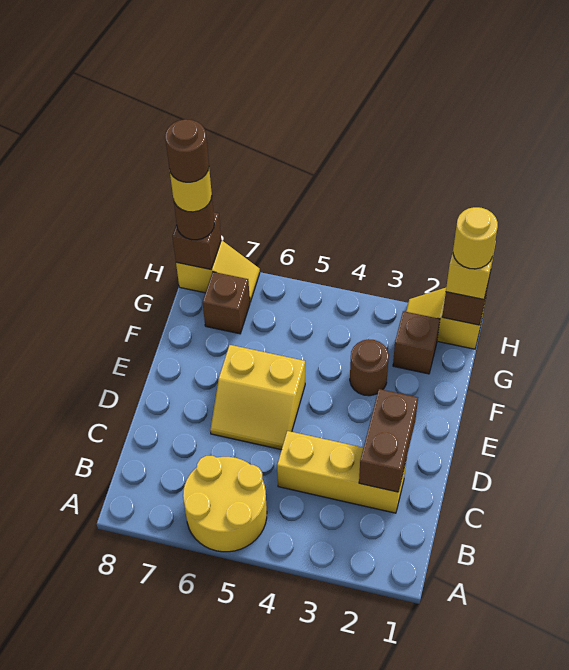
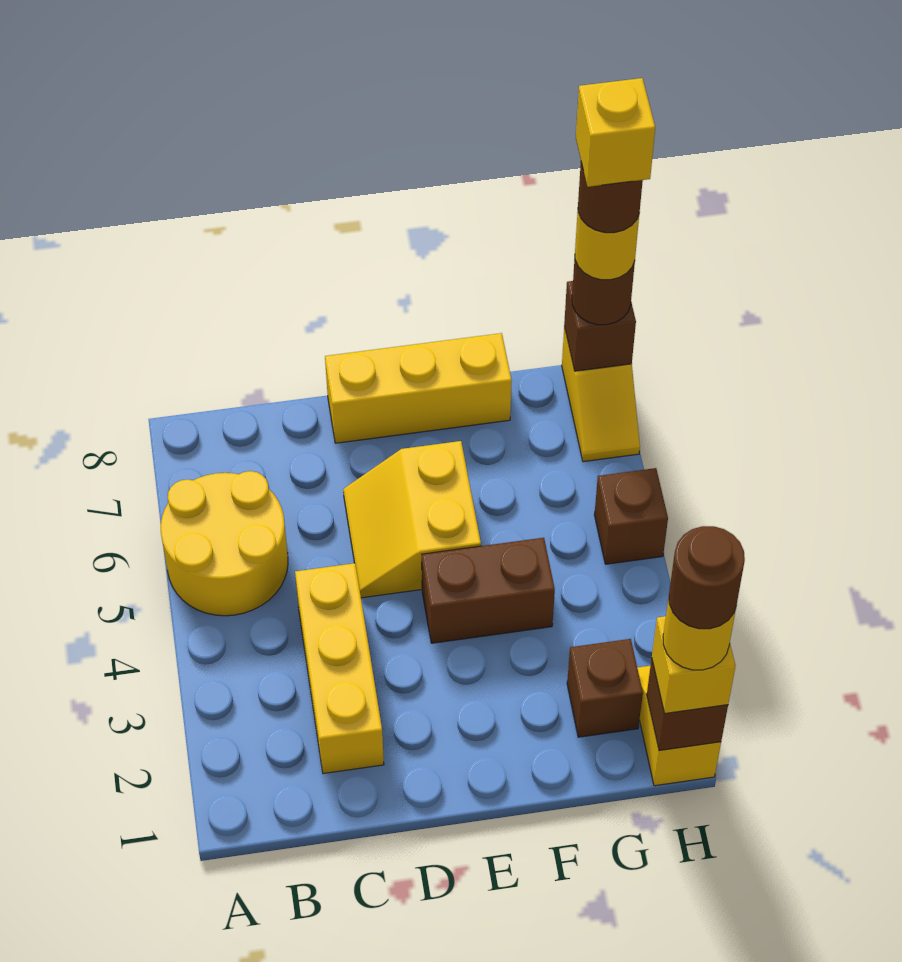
brown 1x2 brick [359,389,418,492] -> brown 1x2 brick moved to [422,538,555,643]
none -> yellow 1x3 brick [325,333,512,443]
brown 1x1 round brick [350,339,389,396] -> brown 1x1 round brick moved to [669,526,745,629]
brown 1x1 brick [203,272,250,334] -> brown 1x1 brick moved to [594,468,668,564]
none -> yellow 1x1 brick [576,78,655,187]

